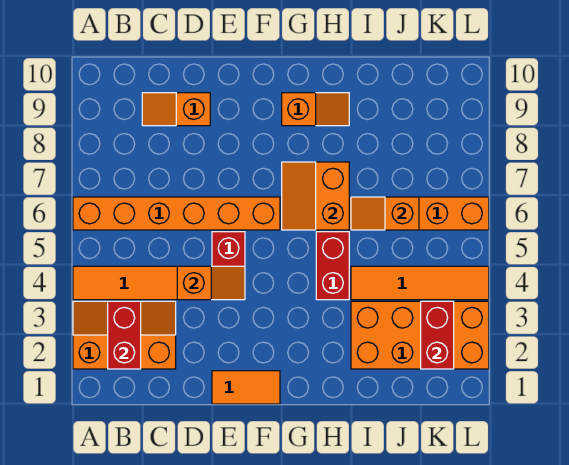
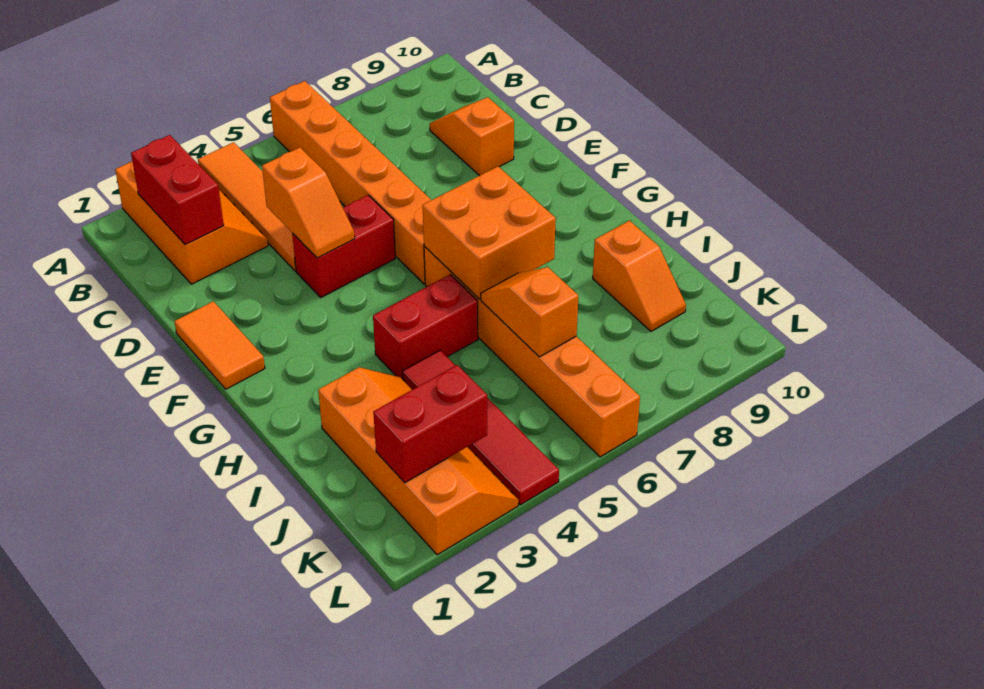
red 1x2 brick [108,301,141,369] -> red 1x2 brick turned to [131,135,224,245]
orange 2x2 slope [282,162,349,230] -> orange 2x2 brick [423,166,556,299]
orange 1x2 slope [282,93,349,126] -> orange 1x2 slope moved to [593,220,686,331]
orange 2x4 brick [351,301,489,369] -> orange 2x4 slope [318,367,518,555]
orange 1x4 tile [351,266,489,300] -> red 1x4 tile [403,350,559,505]

